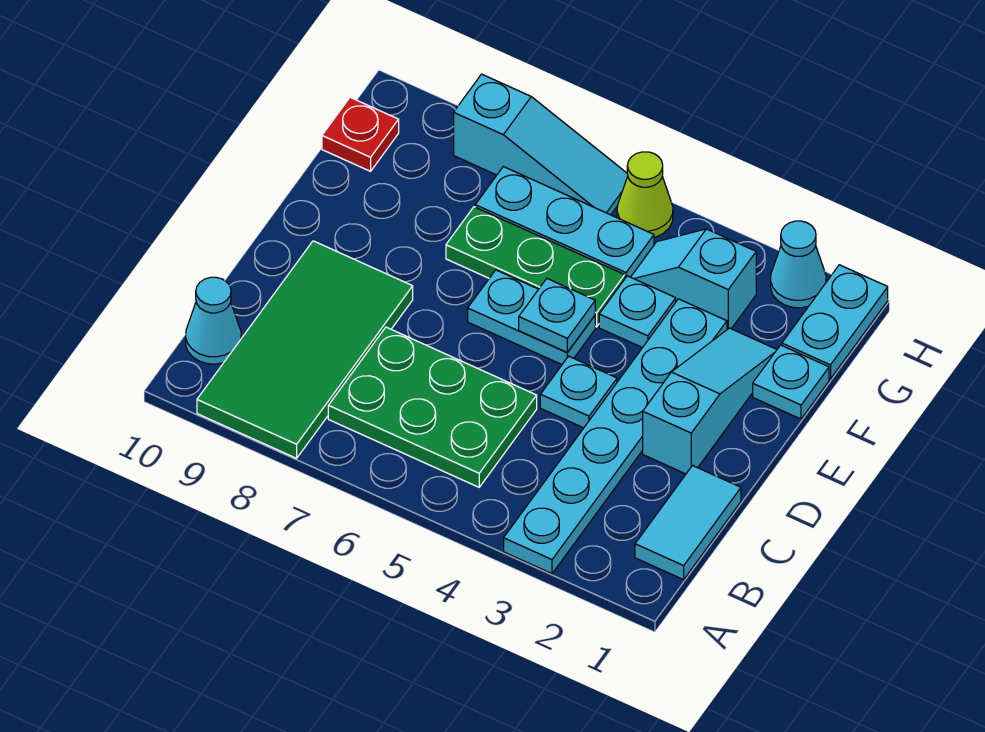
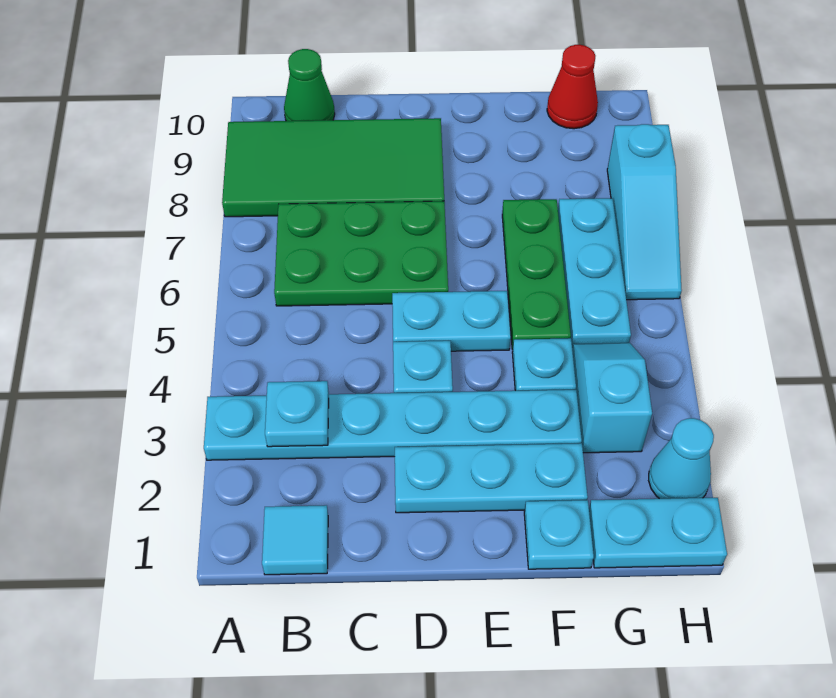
cyan 1x2 tile [635,466,741,580] -> cyan 1x1 tile [262,505,328,575]
green 2x3 plate [328,327,537,487] -> green 2x3 plate turned to [274,201,448,306]
cyan 1x1 cone [186,277,241,364] -> green 1x1 cone [284,49,335,121]
cyan 1x3 slope [643,328,777,474] -> cyan 1x3 plate [395,443,588,513]
cyan 1x2 plate [468,270,595,365] -> cyan 1x2 plate turned to [392,291,511,351]
cyan 1x1 plate [519,279,595,352] -> cyan 1x1 plate moved to [265,381,329,447]
red 1x1 plate [322,98,399,171] -> red 1x1 cone [547,45,598,129]
lime 1x1 cone [617,152,673,237] -> none

